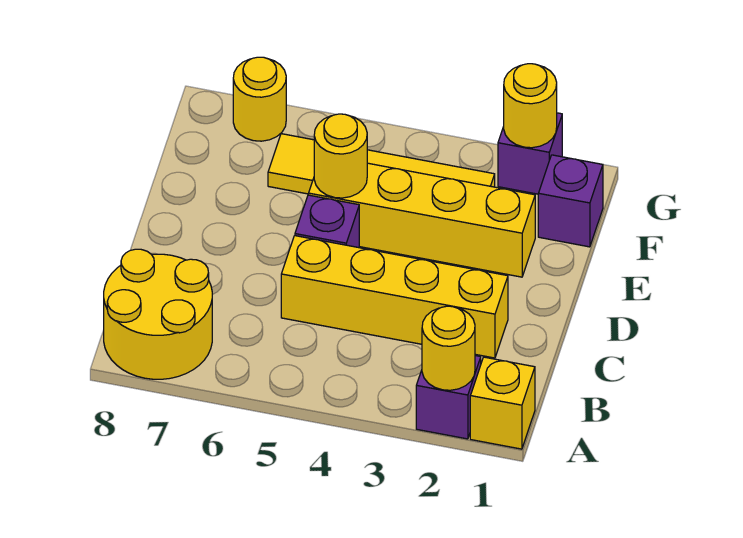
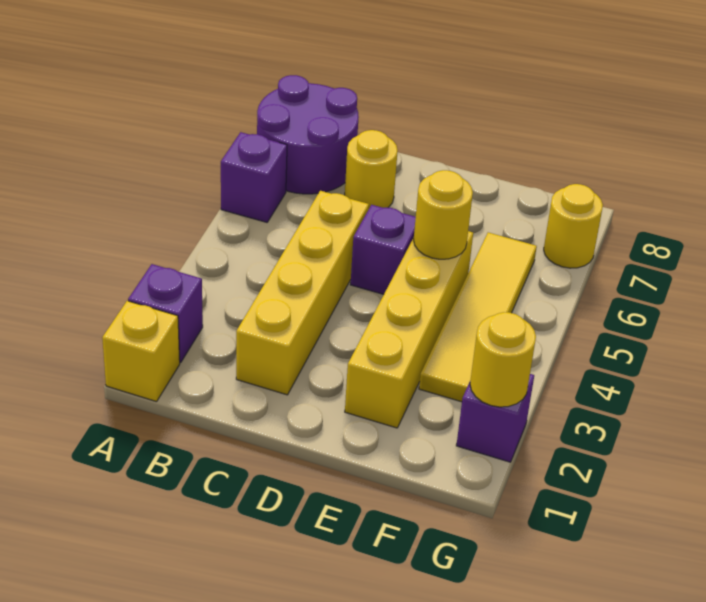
yellow 1x1 round brick [422,306,475,390] -> yellow 1x1 round brick moved to [345,130,398,208]
yellow 2x2 round brick [104,249,212,379] -> purple 2x2 round brick [257,75,359,194]
purple 1x1 brick [538,155,603,247] -> purple 1x1 brick moved to [221,132,287,222]

